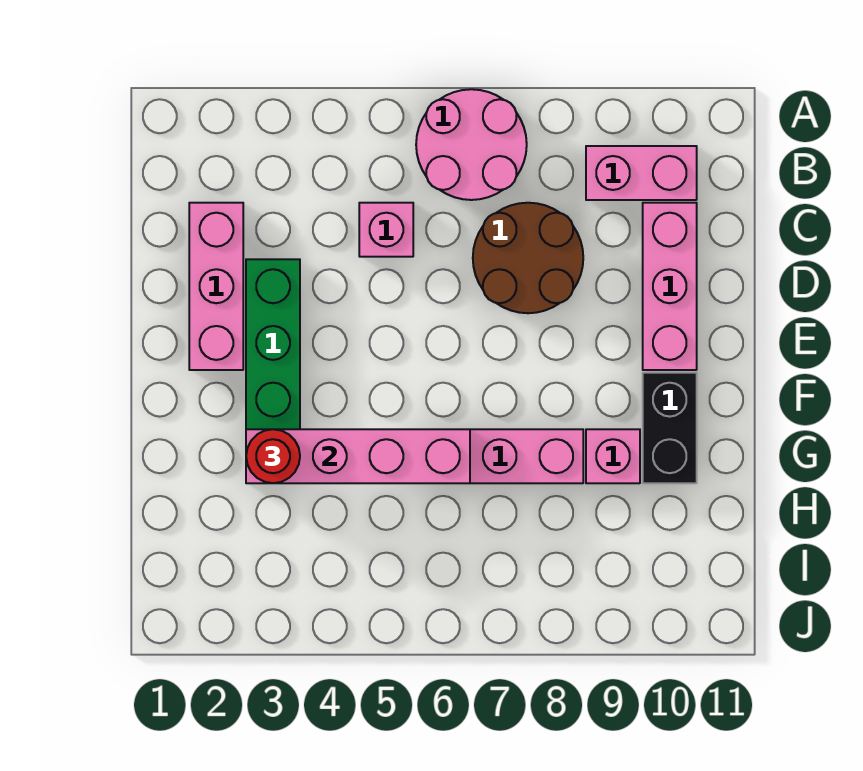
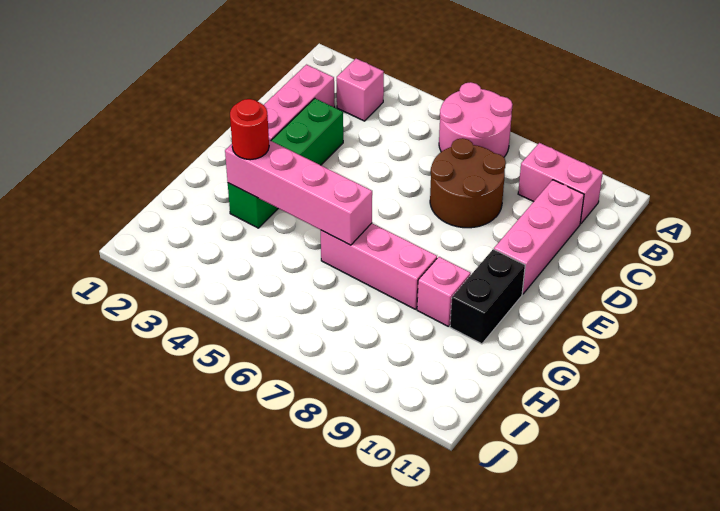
pink 1x1 brick [359,203,413,257] -> pink 1x1 brick moved to [337,59,384,121]

